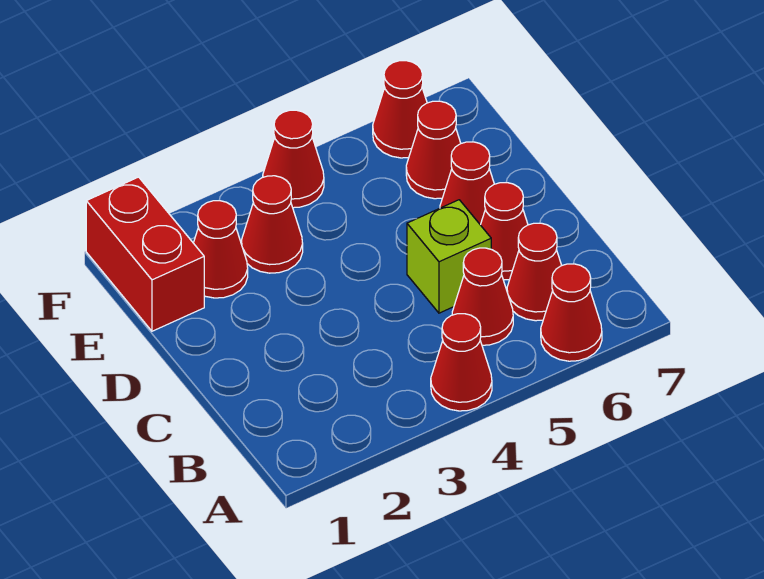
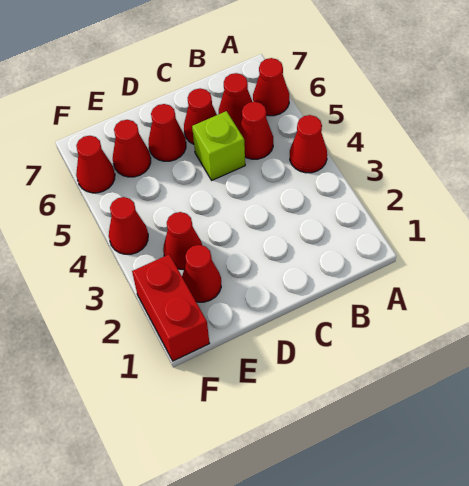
red 1x2 brick [86,177,204,331] -> red 1x2 brick turned to [132,254,209,361]

